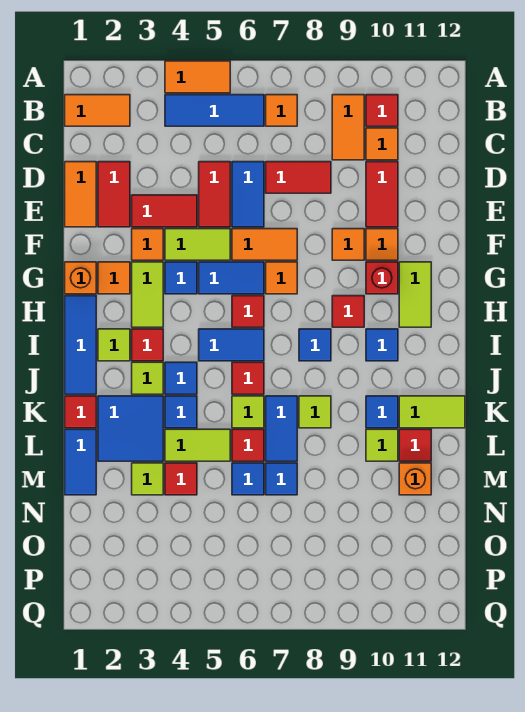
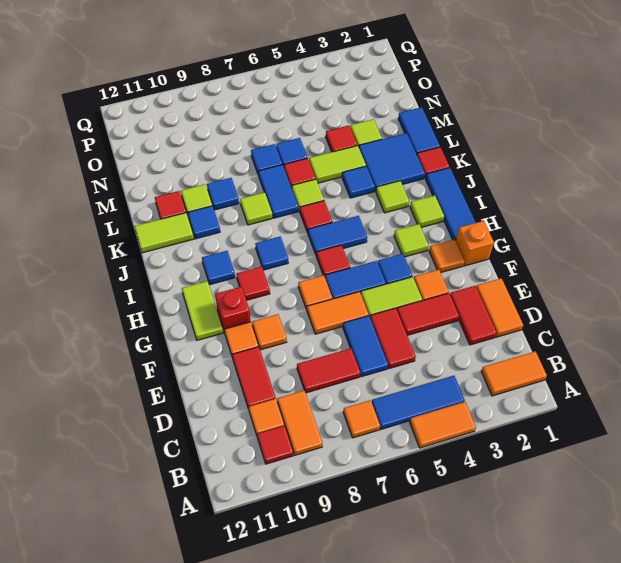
lime 1x2 tile [132,262,163,327] -> lime 1x1 tile [394,224,429,257]
red 1x1 tile [132,329,163,361] -> none
blue 1x1 tile [165,362,197,394] -> blue 1x1 tile moved to [207,178,239,210]
orange 1x1 brick [399,463,431,495] -> none

